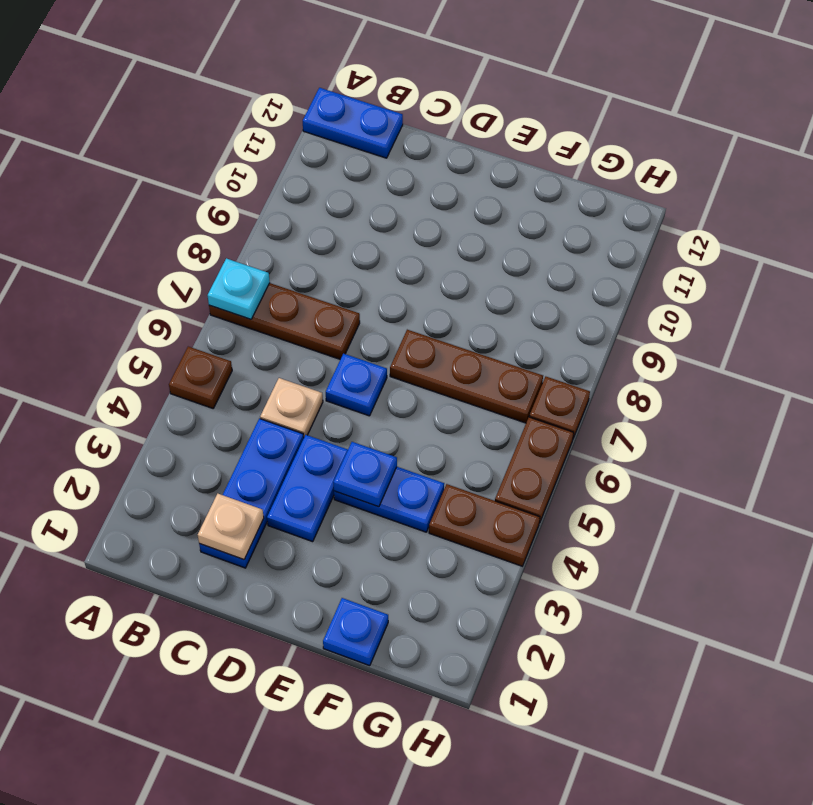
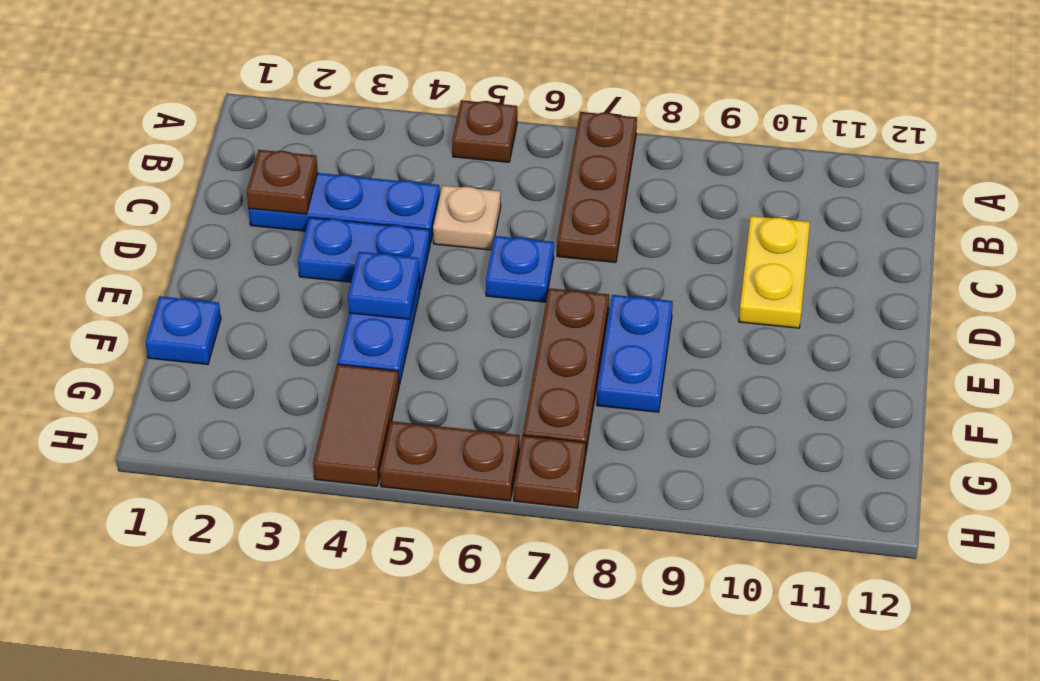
cyan 1x1 plate [207,258,270,319] -> none
blue 1x2 plate [303,88,403,158] -> blue 1x2 plate moved to [597,295,673,412]
tan 1x1 plate [198,494,264,560] -> brown 1x1 plate [247,150,318,214]
none -> yellow 1x2 plate [739,216,810,328]
brown 1x2 plate [429,484,540,566] -> brown 1x2 tile [313,364,399,486]

